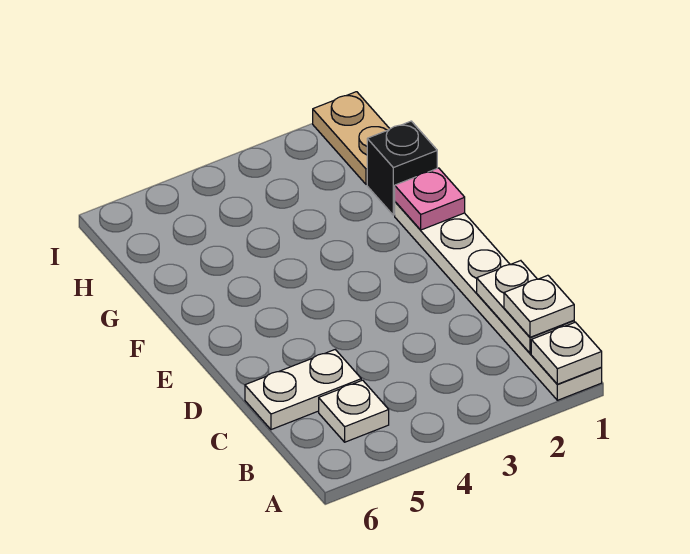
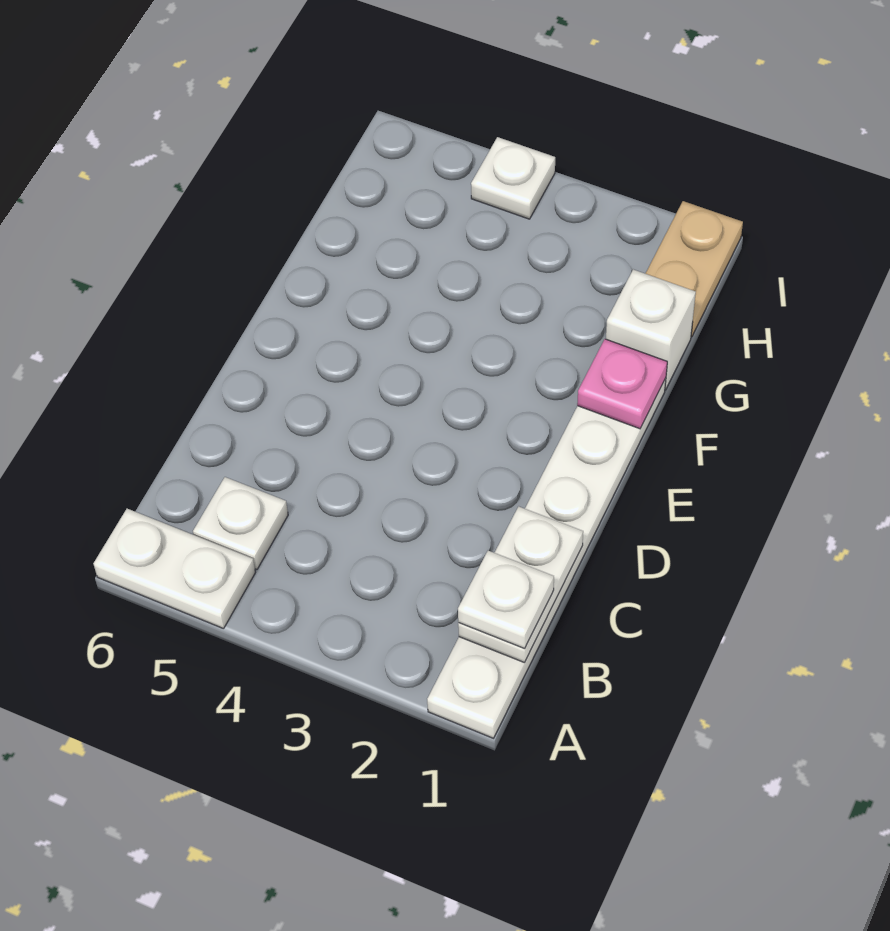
white 1x1 plate [531,322,602,384] -> white 1x1 plate moved to [471,137,555,219]
white 1x2 plate [245,350,361,430] -> white 1x2 plate moved to [93,509,256,629]
black 1x1 brick [367,121,437,215] -> white 1x1 brick [606,269,696,390]

